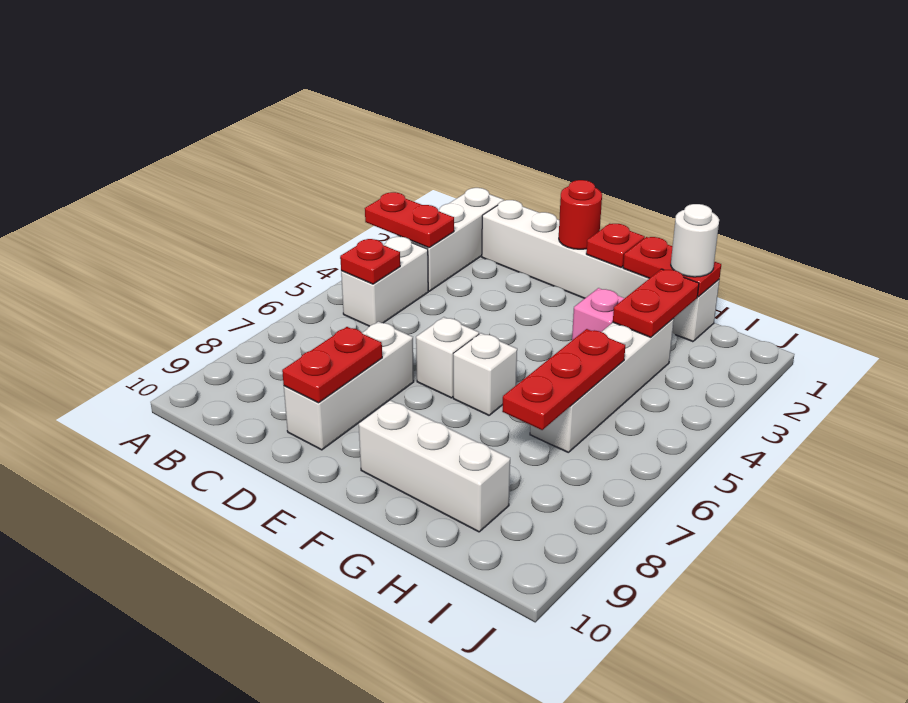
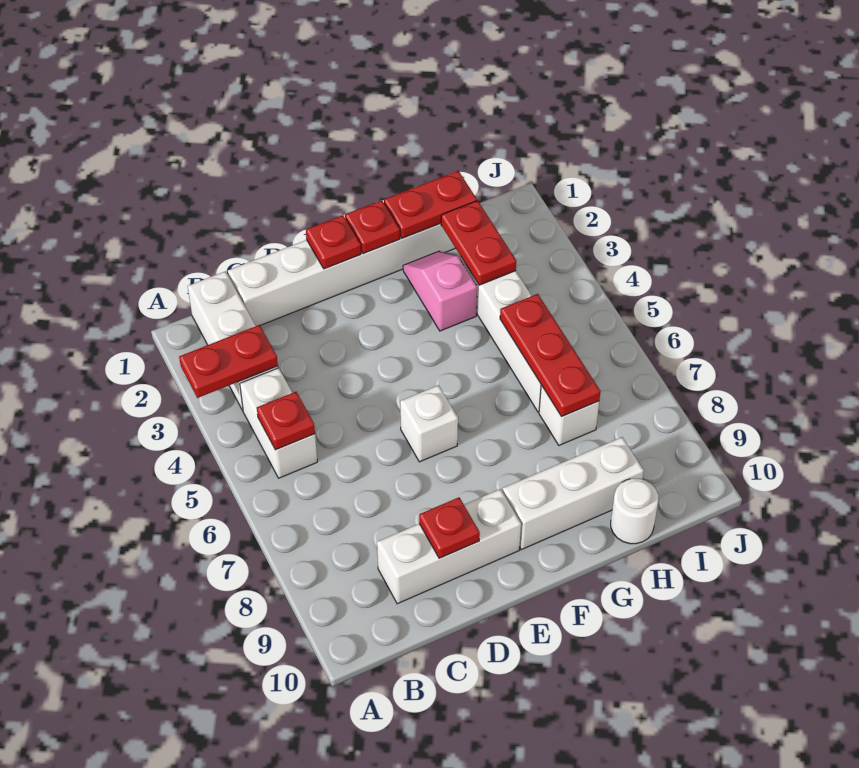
white 1x3 brick [284,322,414,450] -> white 1x3 brick turned to [377,489,521,604]
red 1x2 plate [282,327,382,403] -> red 1x1 plate [419,497,480,558]
red 1x1 round brick [559,180,602,249] -> red 1x1 plate [306,215,361,269]
white 1x1 brick [453,333,517,415] -> white 1x1 brick moved to [539,385,599,445]
white 1x1 round brick [671,204,719,277] -> white 1x1 round brick moved to [611,478,658,544]

